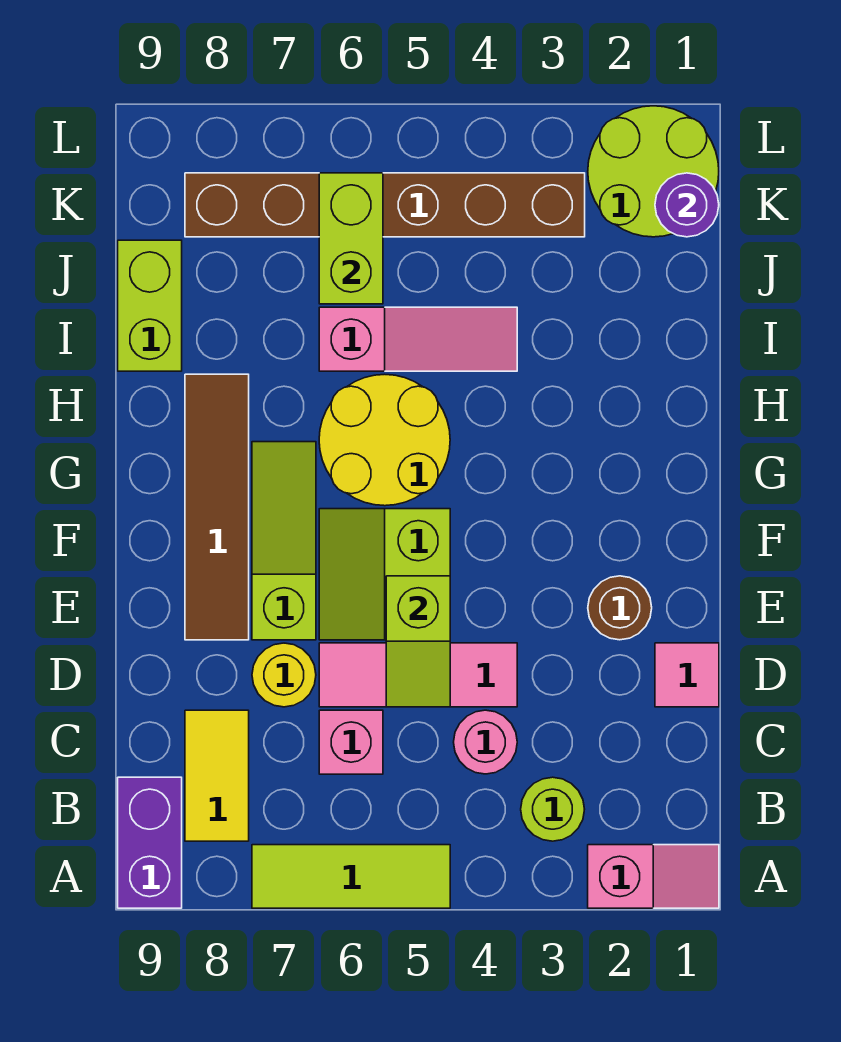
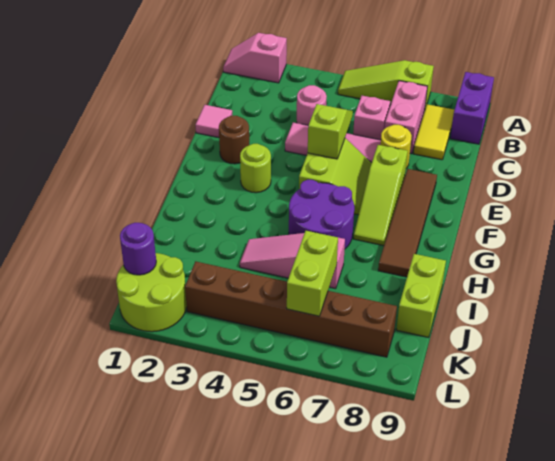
lime 1x3 tile [252,845,450,908] -> lime 1x3 slope [338,60,434,109]
lime 1x1 round brick [521,777,585,841] -> lime 1x1 round brick moved to [240,144,271,193]
none -> pink 1x2 brick [385,81,427,154]
yellow 2x2 round brick [319,374,450,506] -> purple 2x2 round brick [289,180,354,249]

